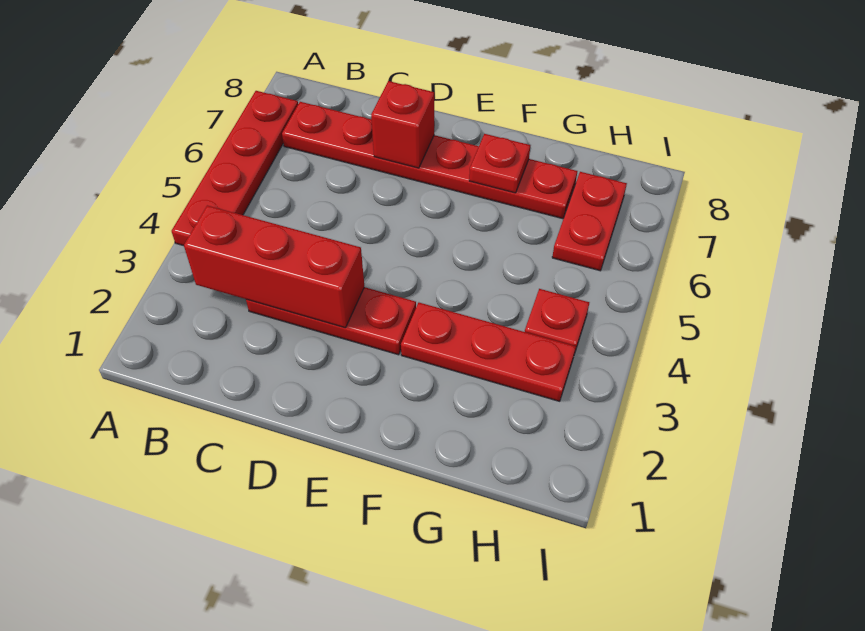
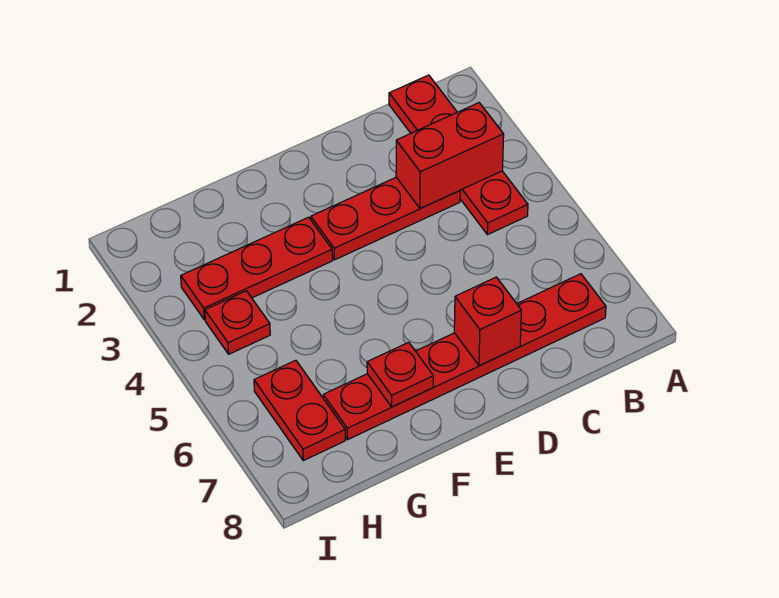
red 1x4 plate [172,91,298,246] -> red 1x4 plate moved to [389,75,528,235]
red 1x3 brick [184,205,364,328] -> red 1x2 brick [396,103,504,209]

